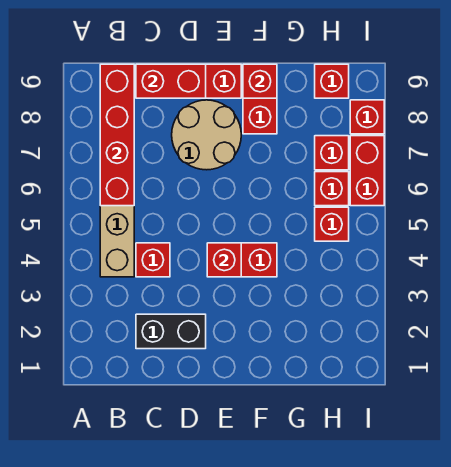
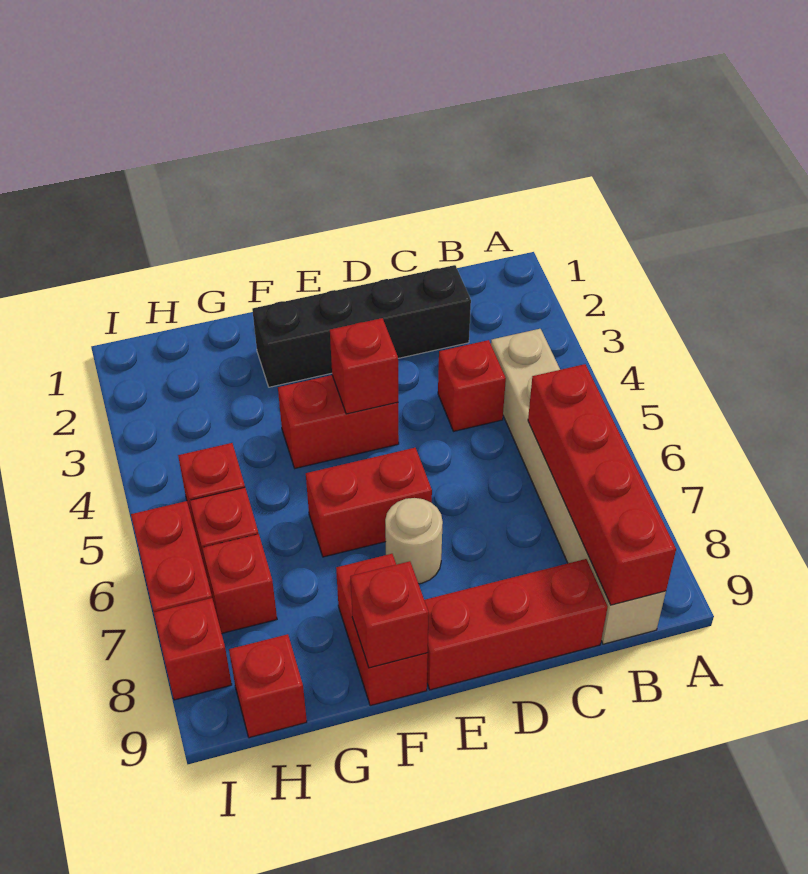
black 1x2 brick [136,314,206,349] -> black 1x4 brick [252,265,471,387]
red 1x2 brick [136,64,206,98] -> red 1x2 brick moved to [306,448,432,557]
tan 2x2 round brick [172,100,241,170] -> tan 1x1 round brick [385,498,443,584]

